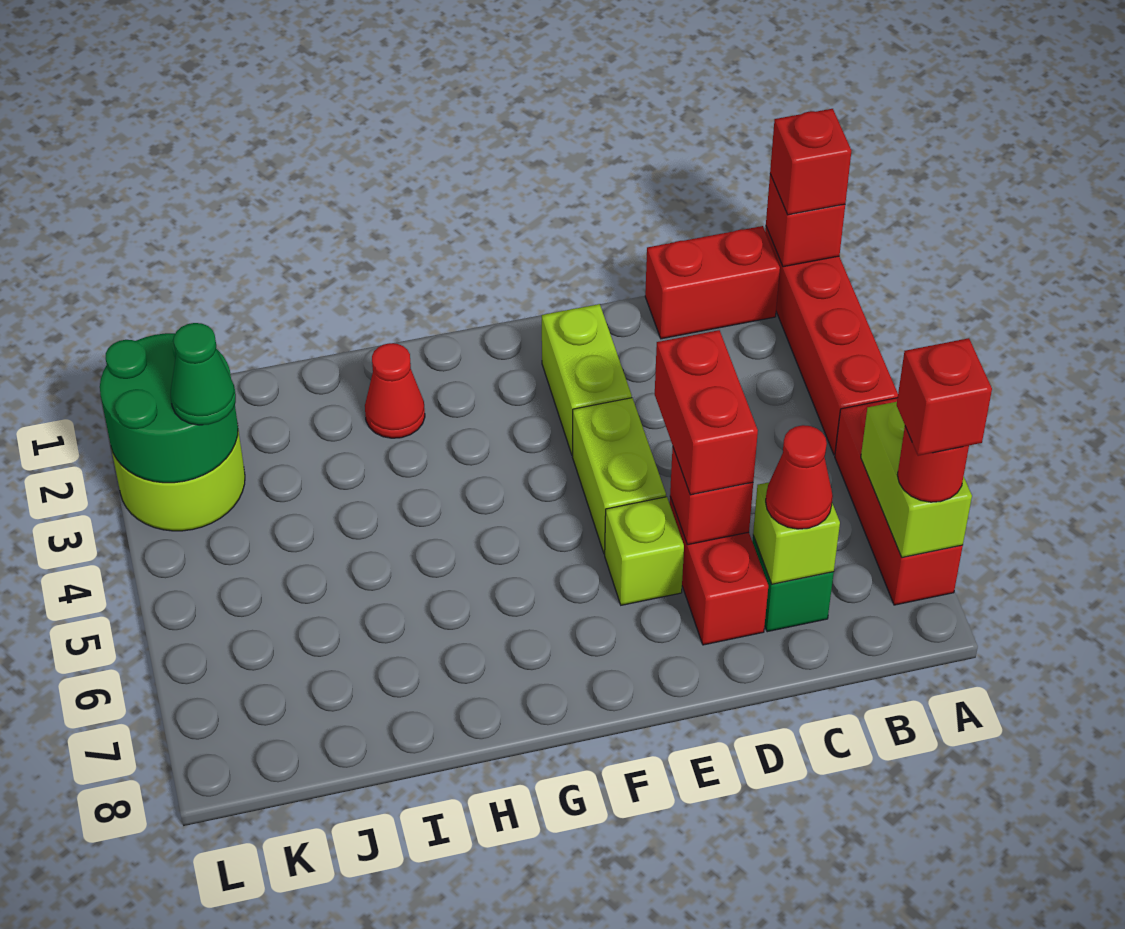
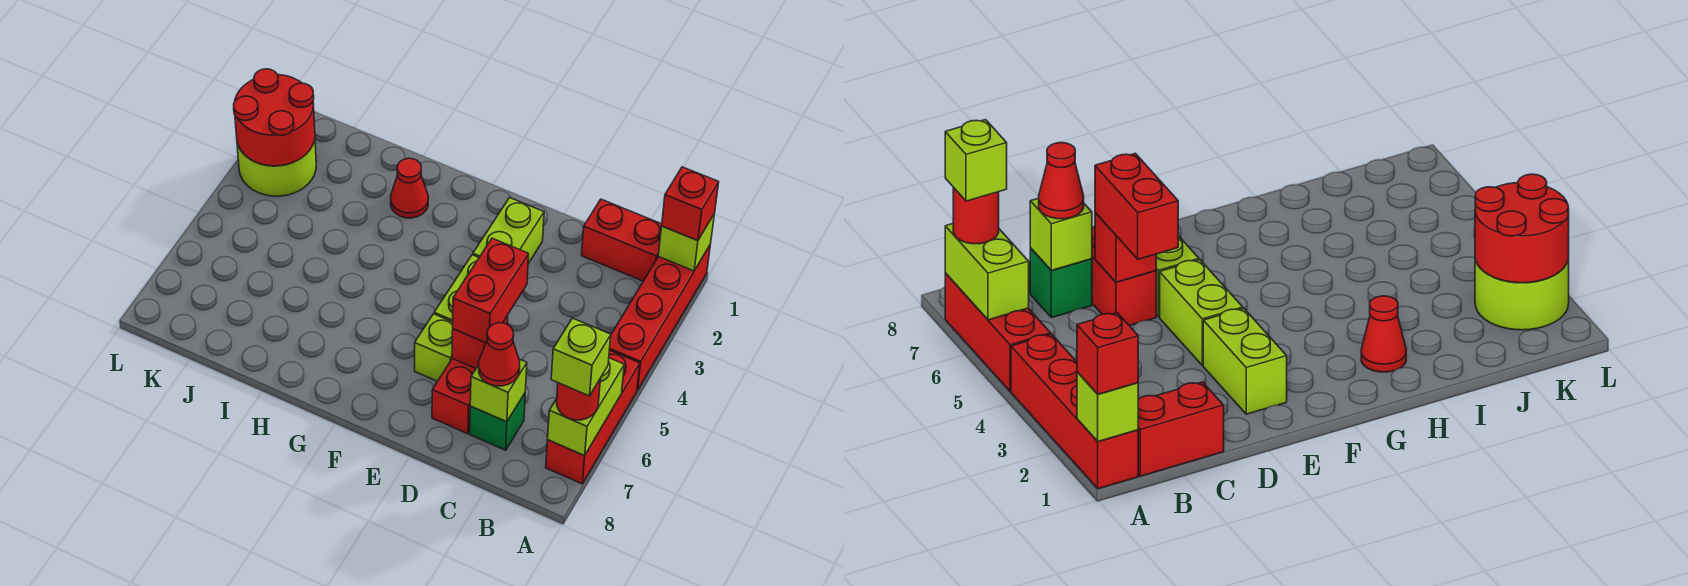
red 1x1 brick [766,174,845,267] -> lime 1x1 brick [658,215,714,271]
red 1x1 brick [897,338,992,456] -> lime 1x1 brick [551,318,611,396]
green 2x2 round brick [100,333,238,483] -> red 2x2 round brick [234,69,315,166]
green 1x1 cone [171,323,236,425] -> none

